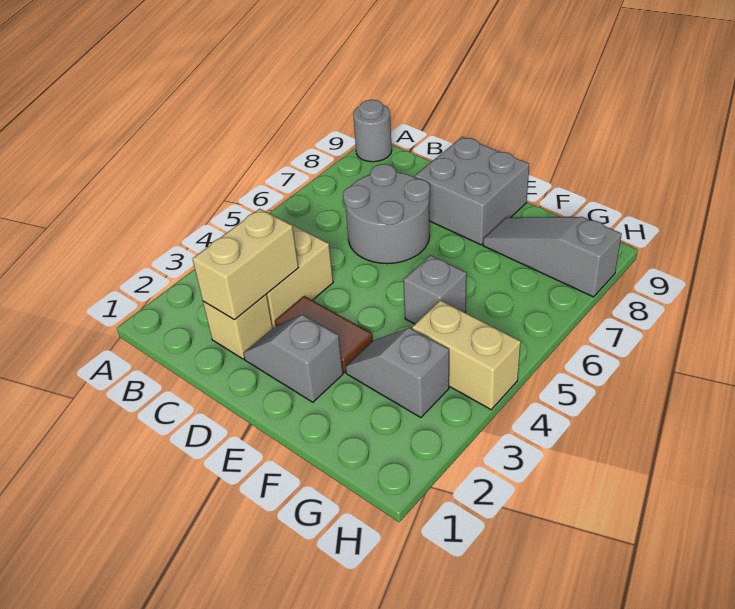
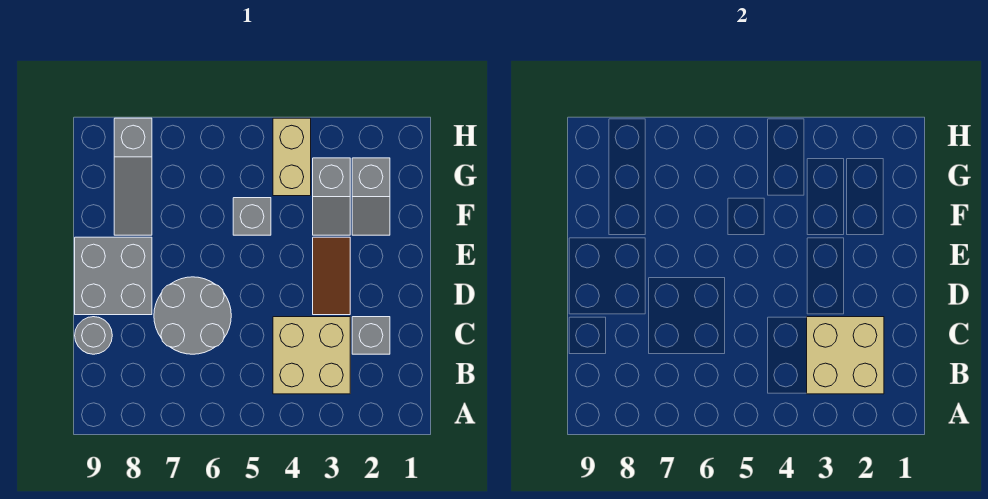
grey 1x1 round brick [353,100,392,162] -> grey 1x1 round brick moved to [75,317,112,354]
tan 1x1 brick [203,294,273,359] -> grey 1x1 brick [352,317,390,354]
tan 1x2 brick [193,209,298,320] -> tan 2x2 brick [807,317,884,394]
grey 1x2 slope [243,315,343,402] -> grey 1x2 slope moved to [352,158,390,235]

